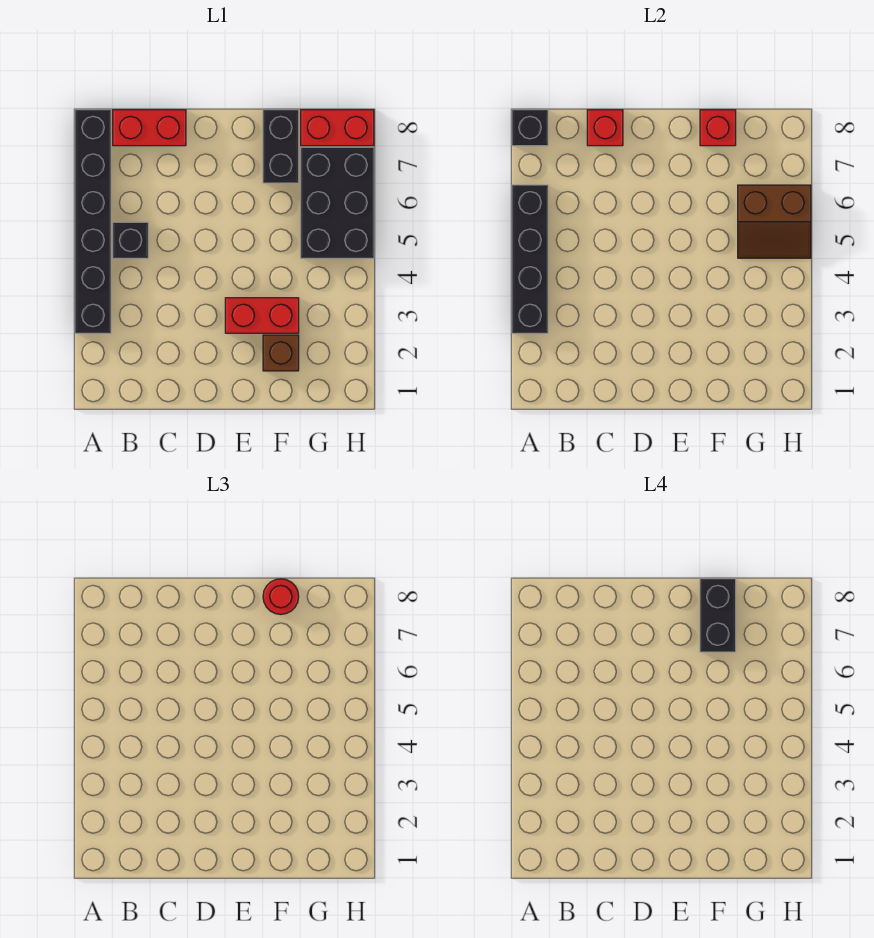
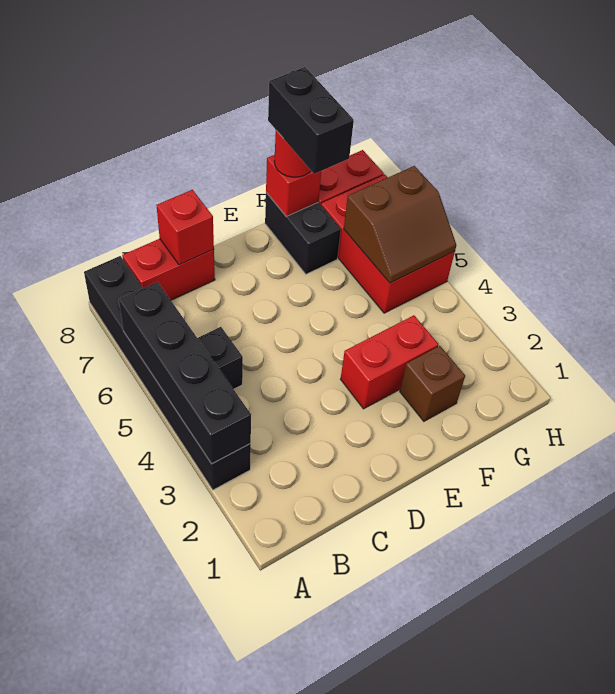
black 1x1 brick [512,110,548,146] -> none
black 2x3 brick [301,147,374,258] -> red 2x3 brick [321,174,455,313]

